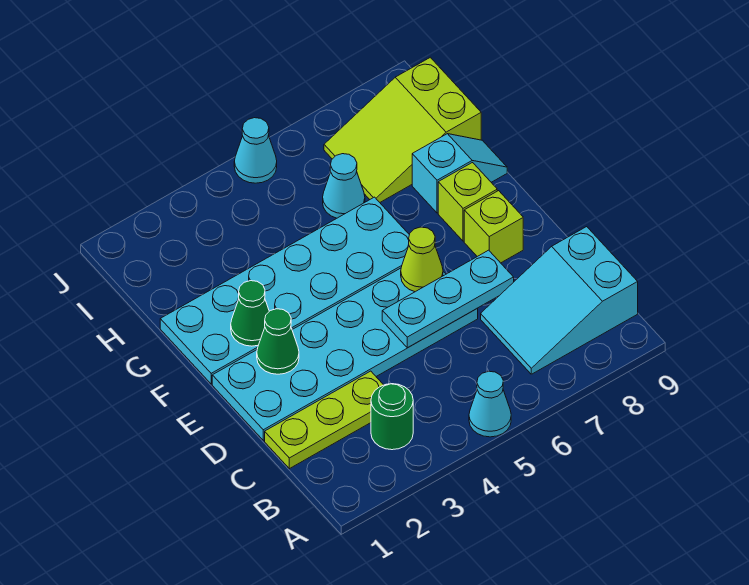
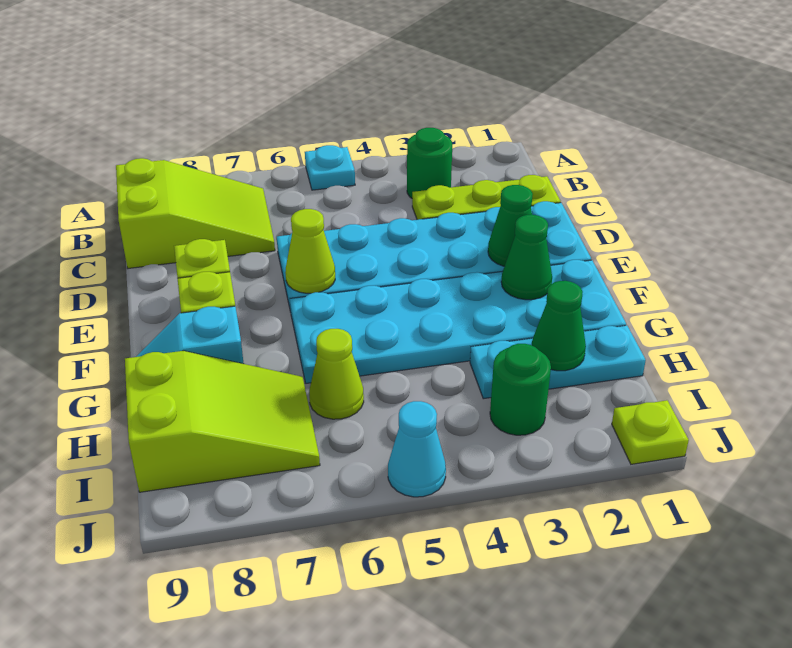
cyan 1x1 cone [469,371,511,437] -> cyan 1x1 plate [305,145,355,190]
cyan 2x3 slope [481,227,638,374] -> lime 2x3 slope [116,158,275,268]
cyan 1x3 plate [382,250,514,348] -> cyan 1x3 plate moved to [470,326,646,399]
none -> green 1x1 cone [532,281,586,371]
cyan 1x1 cone [323,154,365,218] -> lime 1x1 cone [309,329,364,419]
none -> green 1x1 round brick [490,344,551,435]
none -> lime 1x1 plate [612,400,689,464]

